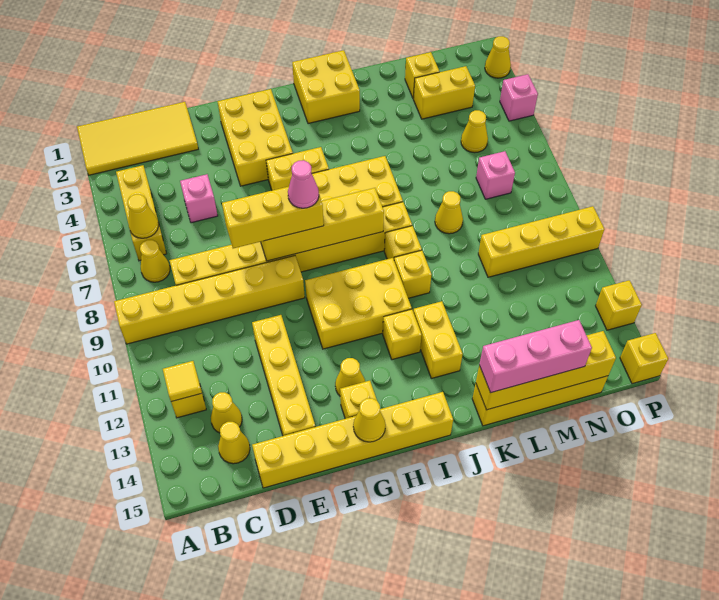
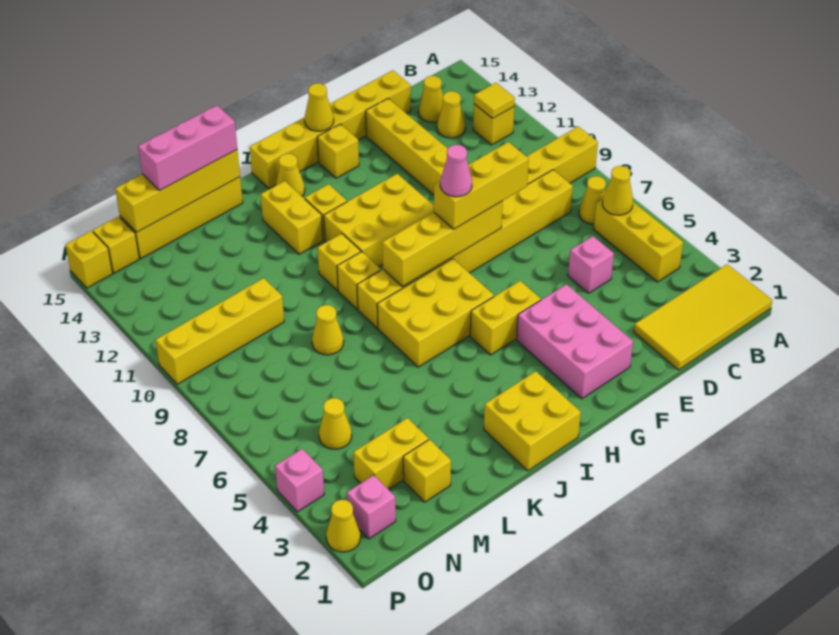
yellow 2x3 brick [218,89,293,186] -> pink 2x3 brick [517,284,633,399]
yellow 1x1 cone [335,358,365,396] -> yellow 1x1 cone moved to [276,154,305,196]
pink 1x1 brick [476,151,515,199] -> pink 1x1 brick moved to [347,475,396,539]
yellow 1x1 brick [596,280,642,330] -> yellow 1x1 brick moved to [93,217,139,273]

